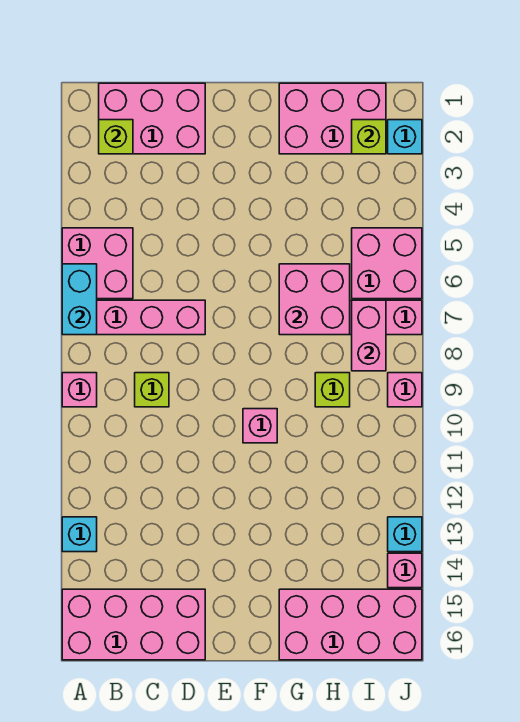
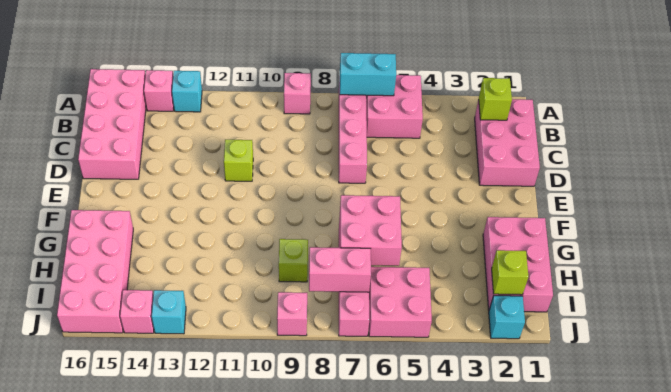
lime 1x1 brick [135,373,169,407] -> lime 1x1 brick moved to [224,140,253,181]
pink 1x1 brick [243,409,277,443] -> pink 1x1 brick moved to [144,70,174,111]

